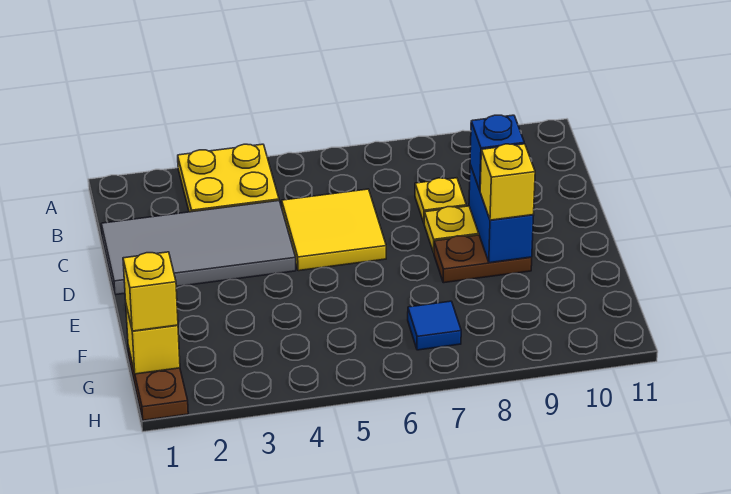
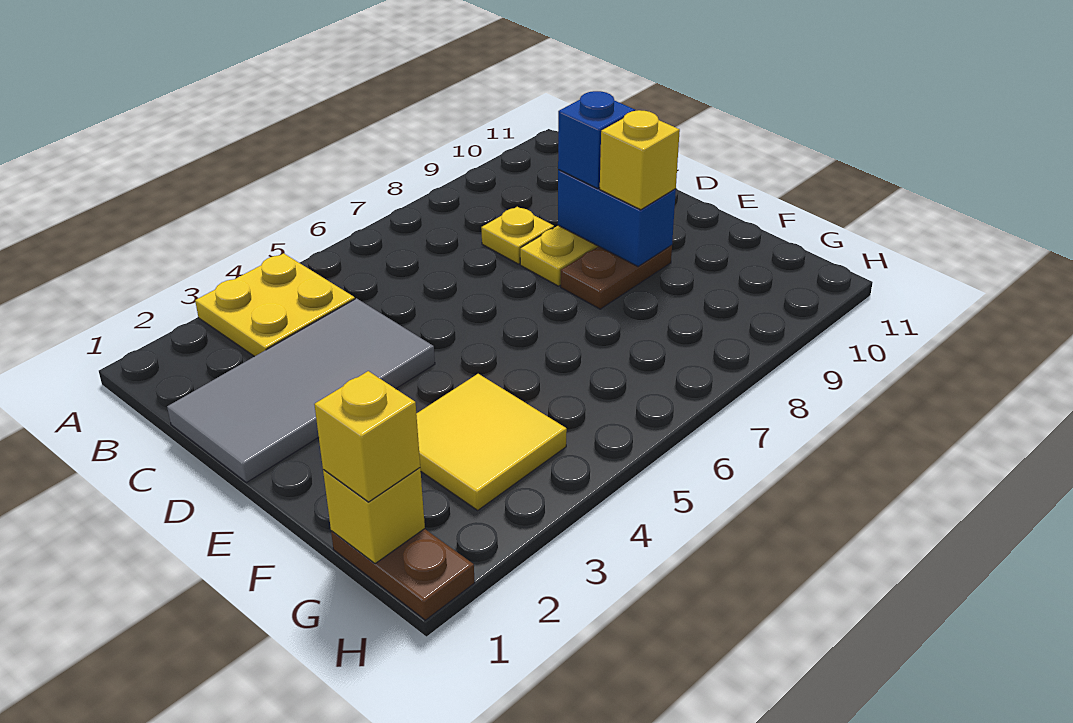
yellow 2x2 tile [282,189,386,271] -> yellow 2x2 tile moved to [416,374,567,510]
blue 1x1 tile [408,301,461,350] -> none

